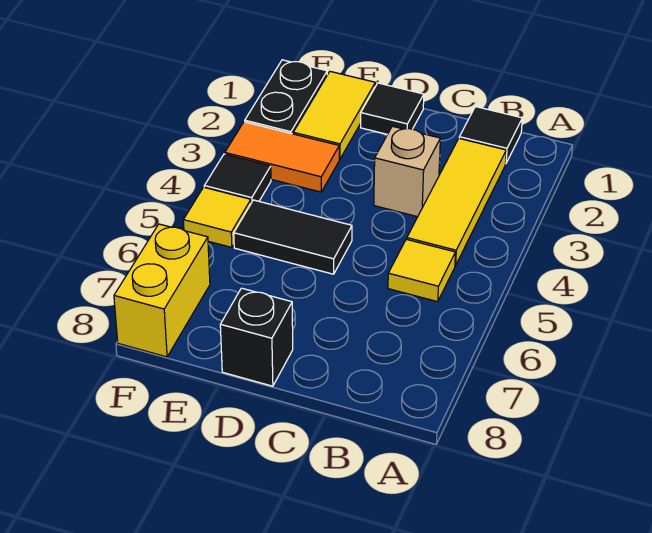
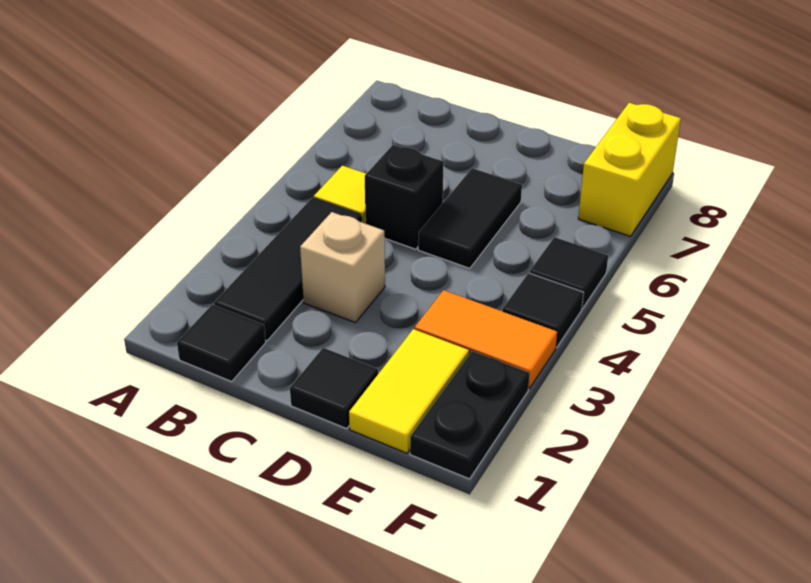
yellow 1x3 tile [407,138,506,266] -> black 1x3 tile [214,198,362,340]
black 1x2 tile [234,200,352,274] -> black 1x2 tile turned to [418,168,522,268]
black 1x1 brick [220,288,293,386] -> black 1x1 brick moved to [365,145,444,249]
yellow 1x1 tile [183,187,251,247] -> black 1x1 tile [530,237,608,308]

